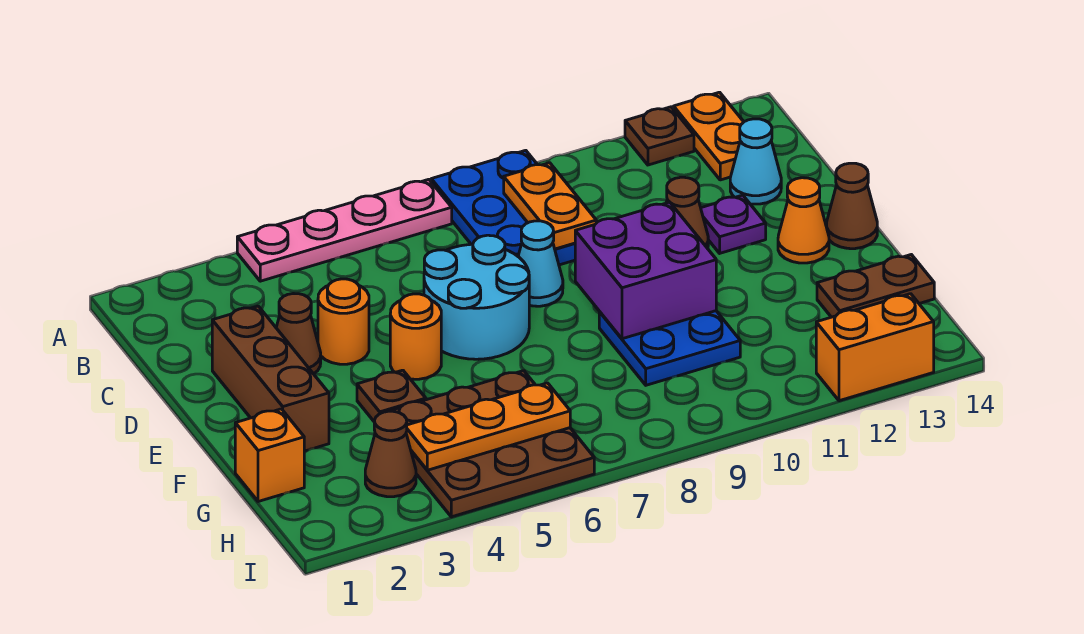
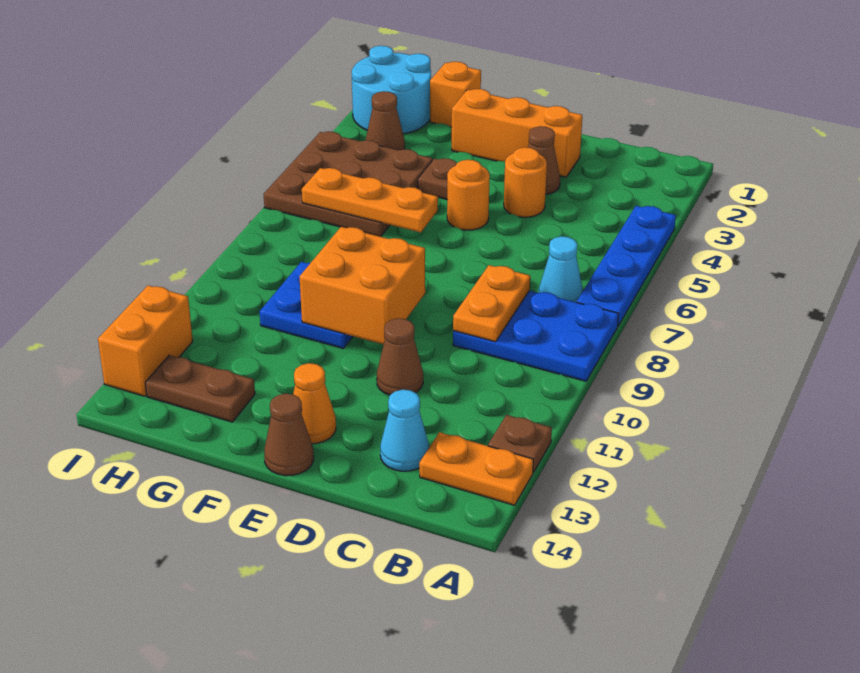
pink 1x4 plate [237,179,452,281] -> blue 1x4 plate [577,206,676,326]
orange 1x2 plate [504,163,596,249] -> orange 1x2 plate turned to [453,265,530,342]
brown 1x3 brick [212,306,329,451] -> orange 1x3 brick [452,89,582,177]
cyan 2x2 round brick [424,235,529,359] -> cyan 2x2 round brick moved to [352,46,431,134]
cyan 1x1 cone [518,221,563,306] -> cyan 1x1 cone moved to [539,236,583,302]
purple 1x1 plate [701,195,766,253] -> none
purple 2x2 brick [575,202,716,339] -> orange 2x2 brick [299,227,425,344]
brown 1x2 plate [817,255,934,317] -> brown 1x2 plate turned to [145,355,255,422]
orange 1x3 plate [406,383,570,470] -> orange 1x3 plate turned to [302,168,438,232]

